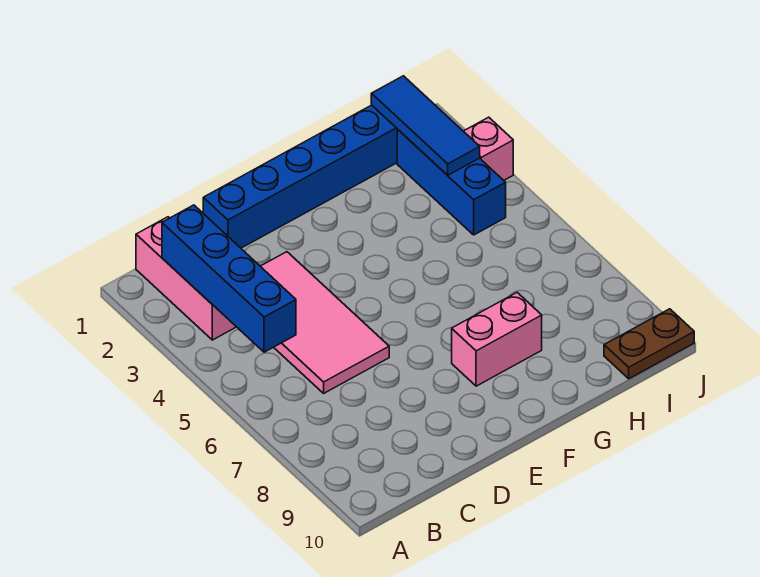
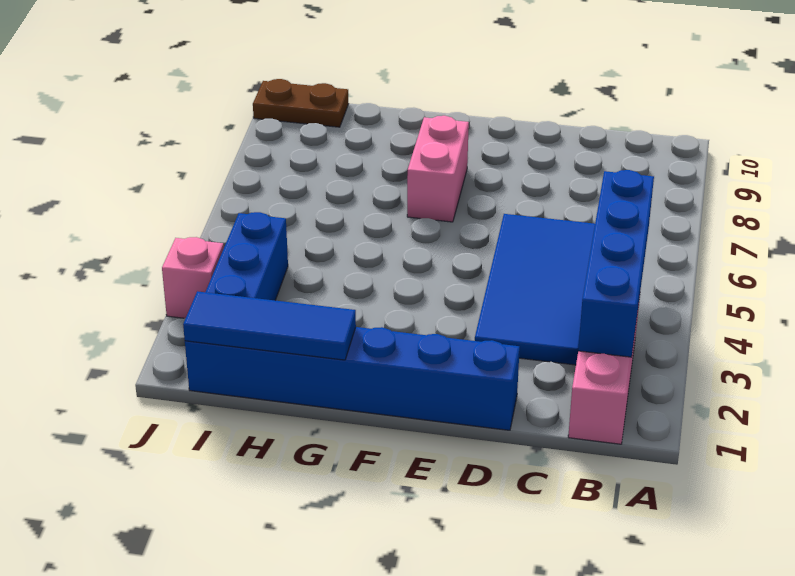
pink 2x4 tile [260,252,389,393] -> blue 2x4 tile [475,214,595,365]
pink 1x2 brick [452,293,542,386] -> pink 1x2 brick turned to [407,116,469,222]
blue 1x3 tile [371,76,480,175] -> blue 1x3 tile turned to [183,291,356,360]

